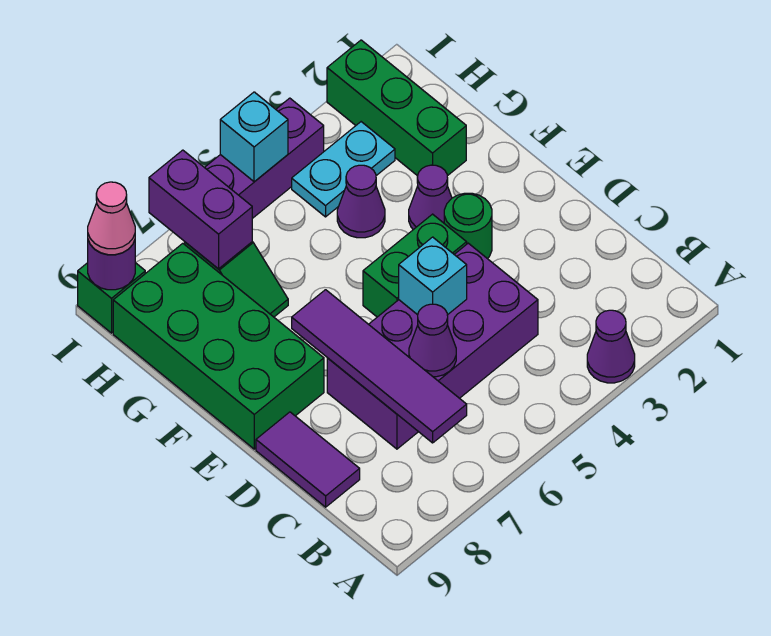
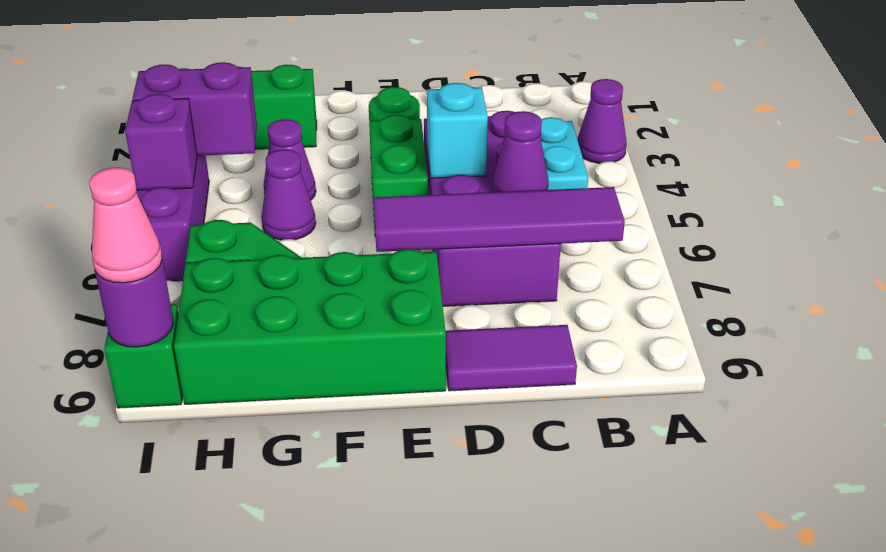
purple 1x1 cone [409,165,452,230] -> purple 1x1 cone moved to [261,150,316,240]
cyan 1x2 plate [292,122,395,217] -> cyan 1x2 plate moved to [540,117,588,190]
purple 1x2 brick [149,150,252,269] -> purple 1x2 brick moved to [132,62,257,156]
cyan 1x1 brick [220,92,288,182] -> purple 1x1 brick [125,94,197,190]

